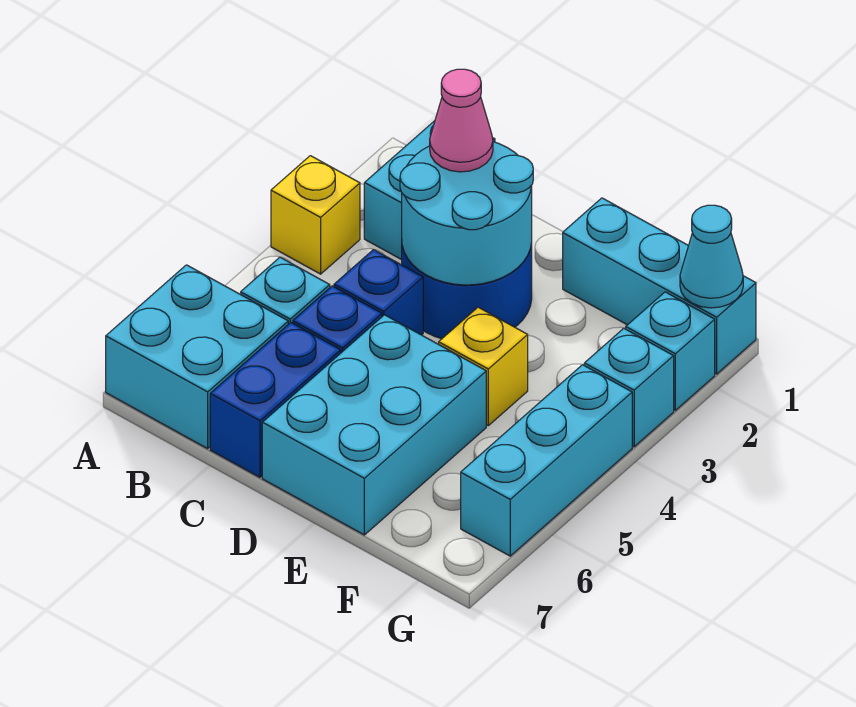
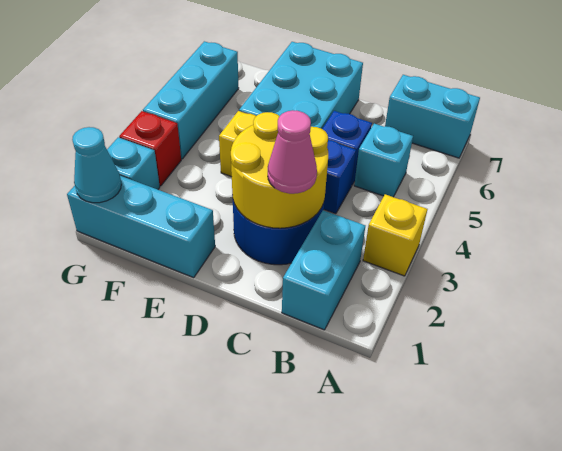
cyan 2x2 brick [106,265,288,448] -> cyan 1x2 brick [385,75,480,158]
cyan 2x2 round brick [400,142,533,285] -> yellow 2x2 round brick [231,112,328,228]
blue 1x2 brick [210,323,341,477] -> none
cyan 1x1 brick [584,328,674,447] -> red 1x1 brick [119,111,181,186]

